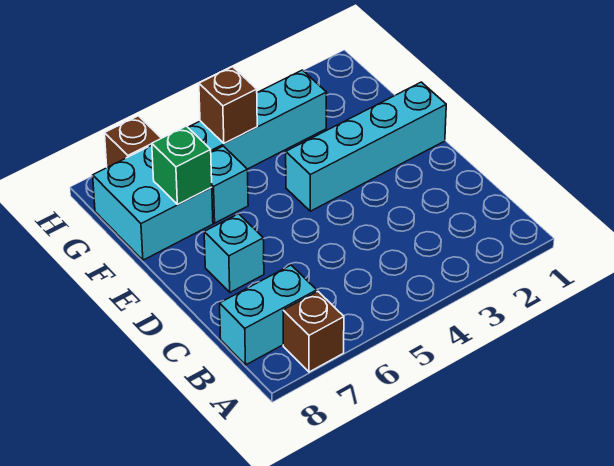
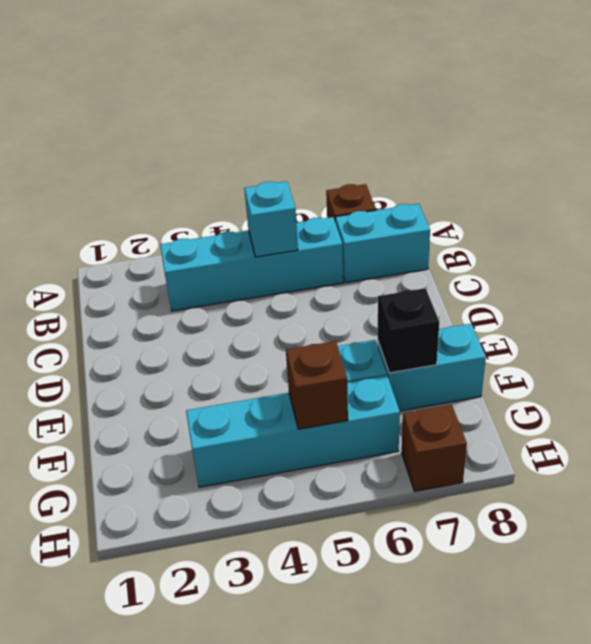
cyan 1x1 brick [204,214,264,292] -> cyan 1x1 brick moved to [244,181,298,257]
cyan 1x4 brick [286,82,446,211] -> cyan 1x4 brick moved to [160,217,343,311]
cyan 2x2 brick [93,145,213,260] -> cyan 1x2 brick [378,324,486,411]
green 1x1 brick [152,126,212,204] -> black 1x1 brick [378,288,439,373]

